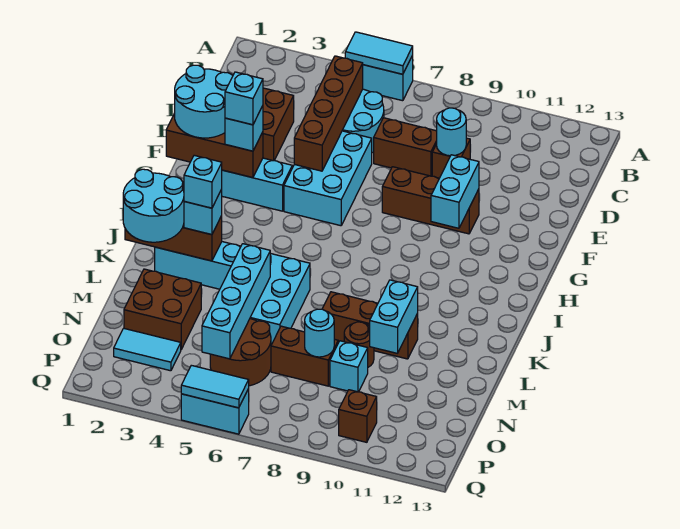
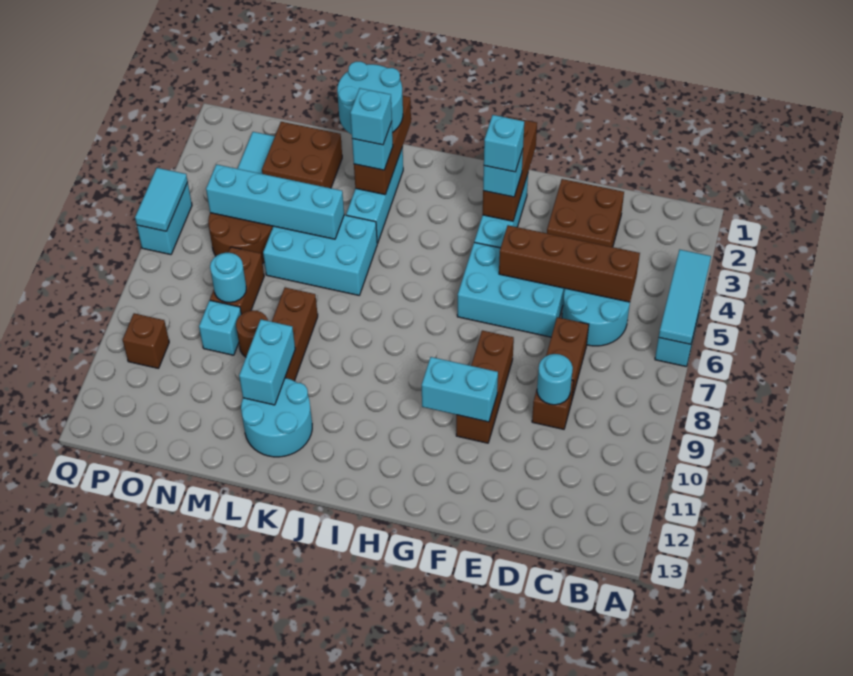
cyan 1x2 tile [345,32,413,74] -> cyan 1x3 tile [659,250,711,344]
cyan 2x2 round brick [175,65,233,138] -> cyan 2x2 round brick moved to [241,378,312,457]
cyan 1x2 brick [370,280,418,353] -> cyan 1x2 brick turned to [239,319,295,405]

